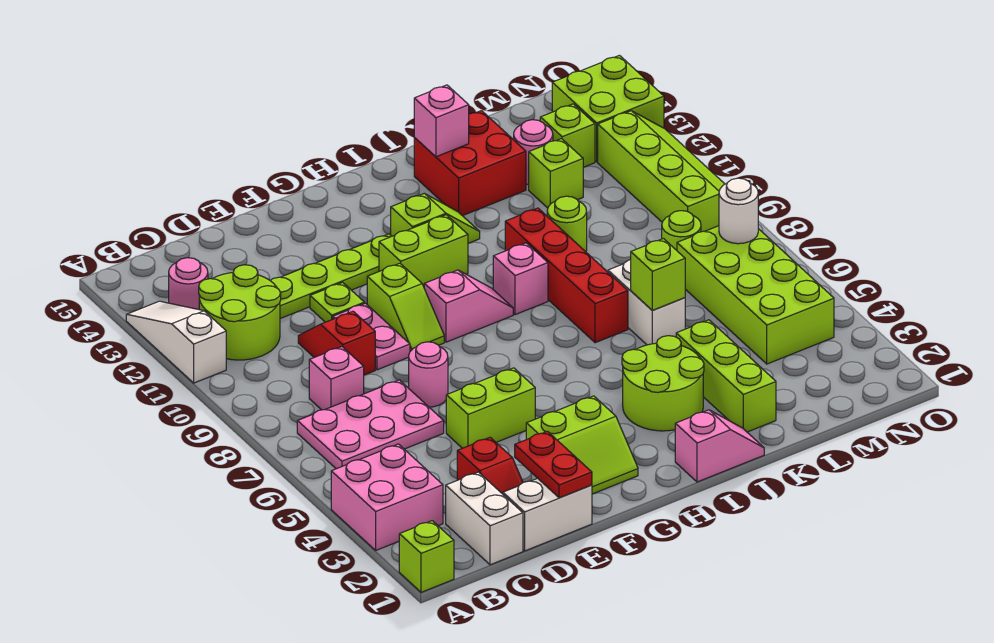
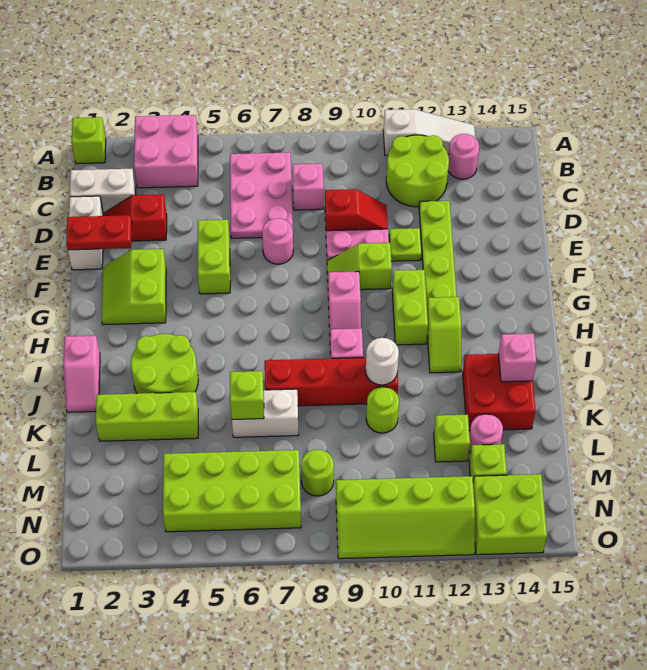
white 1x1 round brick [719,178,758,244] -> white 1x1 round brick moved to [366,338,399,385]

